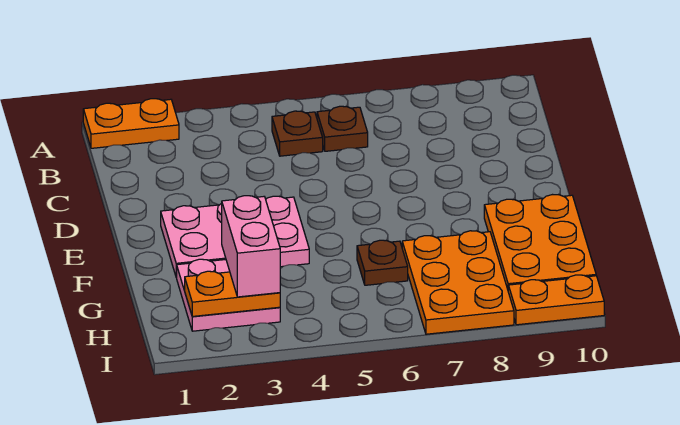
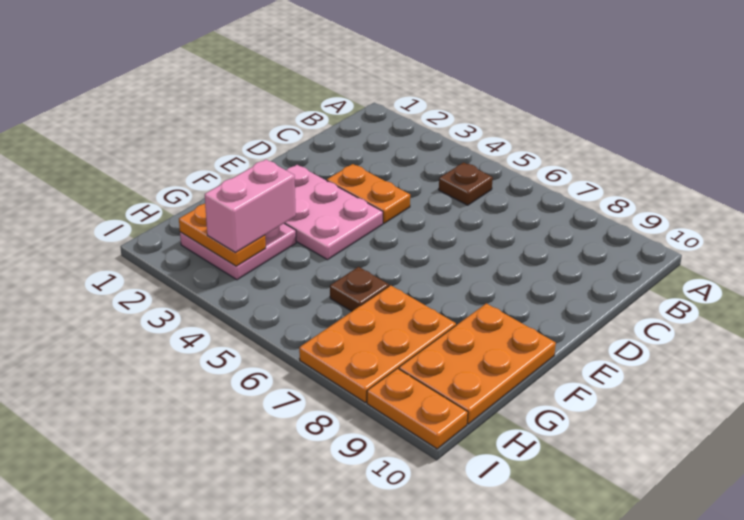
orange 1x2 plate [83,99,179,148] -> orange 1x2 plate moved to [327,164,410,223]
brown 1x1 plate [317,106,368,151] -> none

